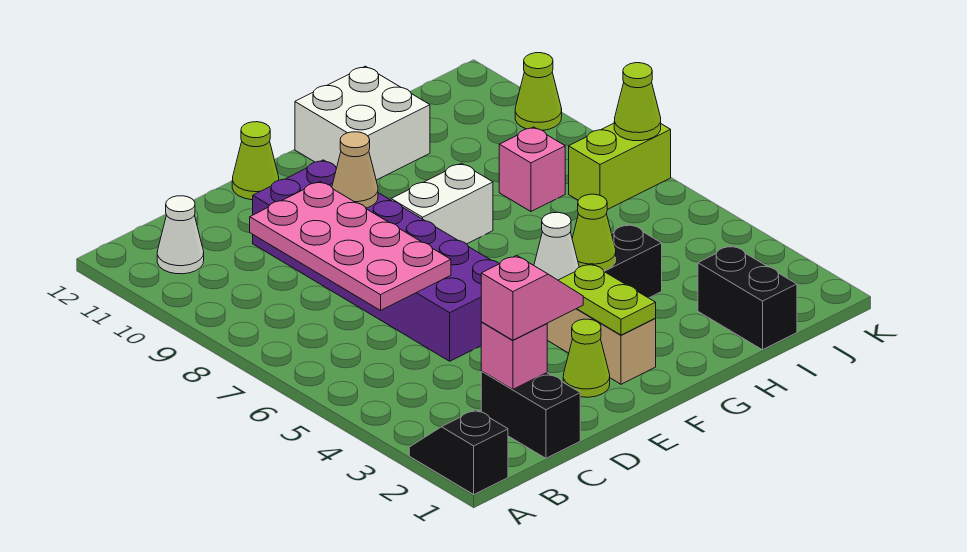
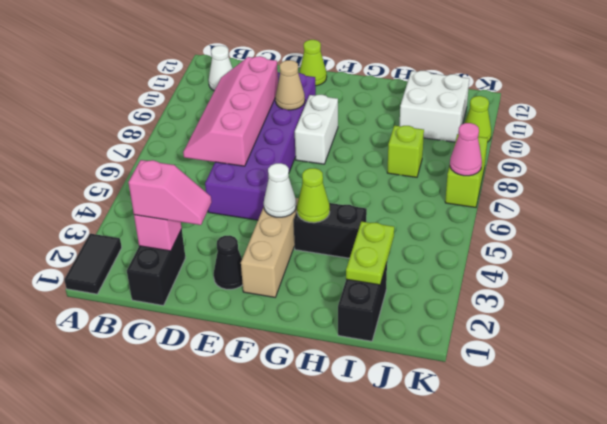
black 1x2 slope [409,410,508,494] -> black 1x2 tile [64,234,122,294]
pink 2x4 plate [250,182,451,310] -> pink 2x4 slope [183,56,278,166]
lime 1x1 cone [563,319,610,397] -> black 1x1 cone [214,236,243,289]
lime 1x2 plate [558,264,656,335] -> lime 1x2 plate moved to [346,221,394,285]
white 1x2 brick [391,163,493,244] -> white 1x2 brick turned to [295,95,338,164]
white 2x2 brick [295,66,430,180] -> white 2x2 brick moved to [400,71,469,142]
pink 1x1 brick [499,127,565,211] -> lime 1x1 brick [387,126,424,177]
lime 1x2 brick [569,123,671,210] -> lime 1x2 brick turned to [445,134,488,207]
lime 1x1 cone [614,63,661,141] -> pink 1x1 cone [450,123,482,176]

